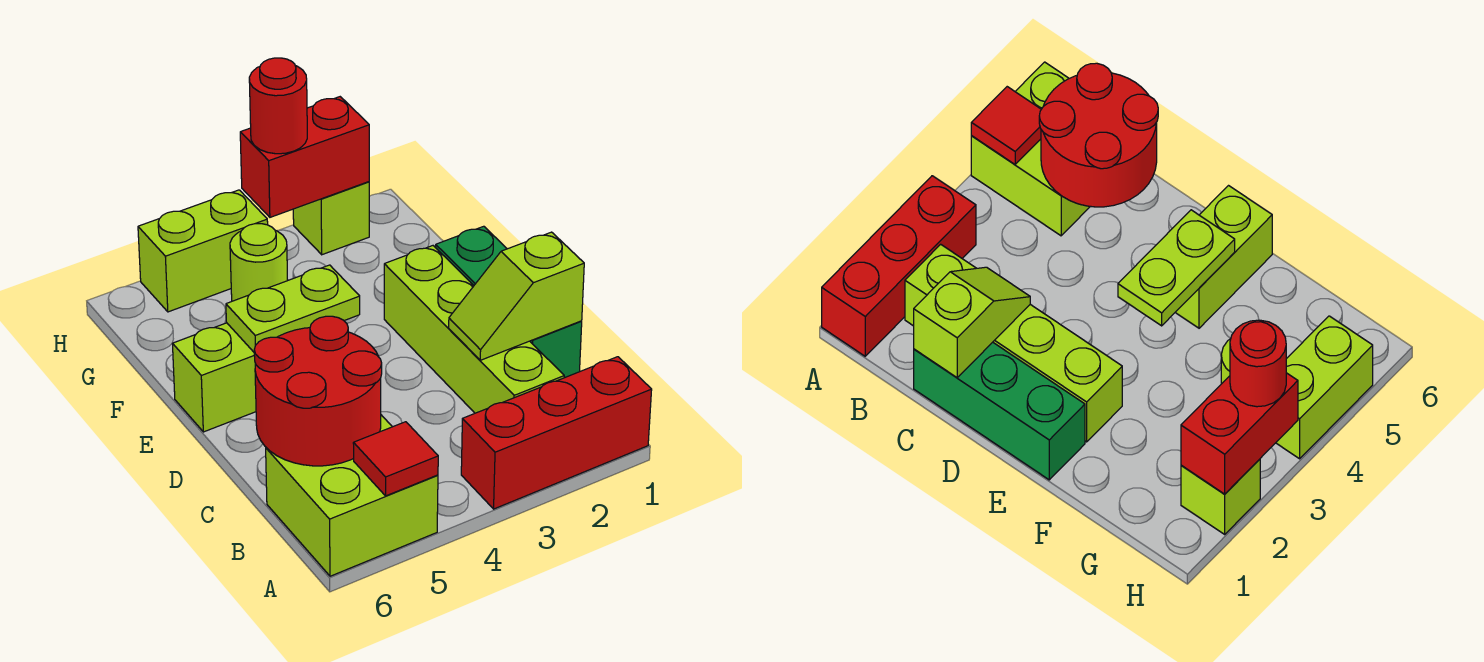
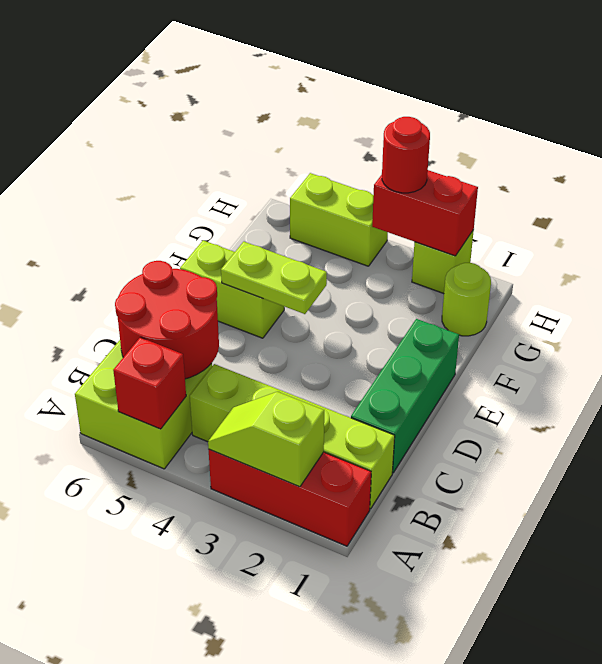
red 1x1 tile [353,422,438,496] -> red 1x1 brick [113,337,186,429]
lime 1x4 brick [384,246,564,413] -> lime 1x4 brick turned to [190,364,395,509]
lime 1x2 slope [449,232,584,360] -> lime 1x2 slope moved to [208,392,324,487]
lime 1x1 round brick [230,224,288,301] -> lime 1x1 round brick moved to [442,263,491,336]

